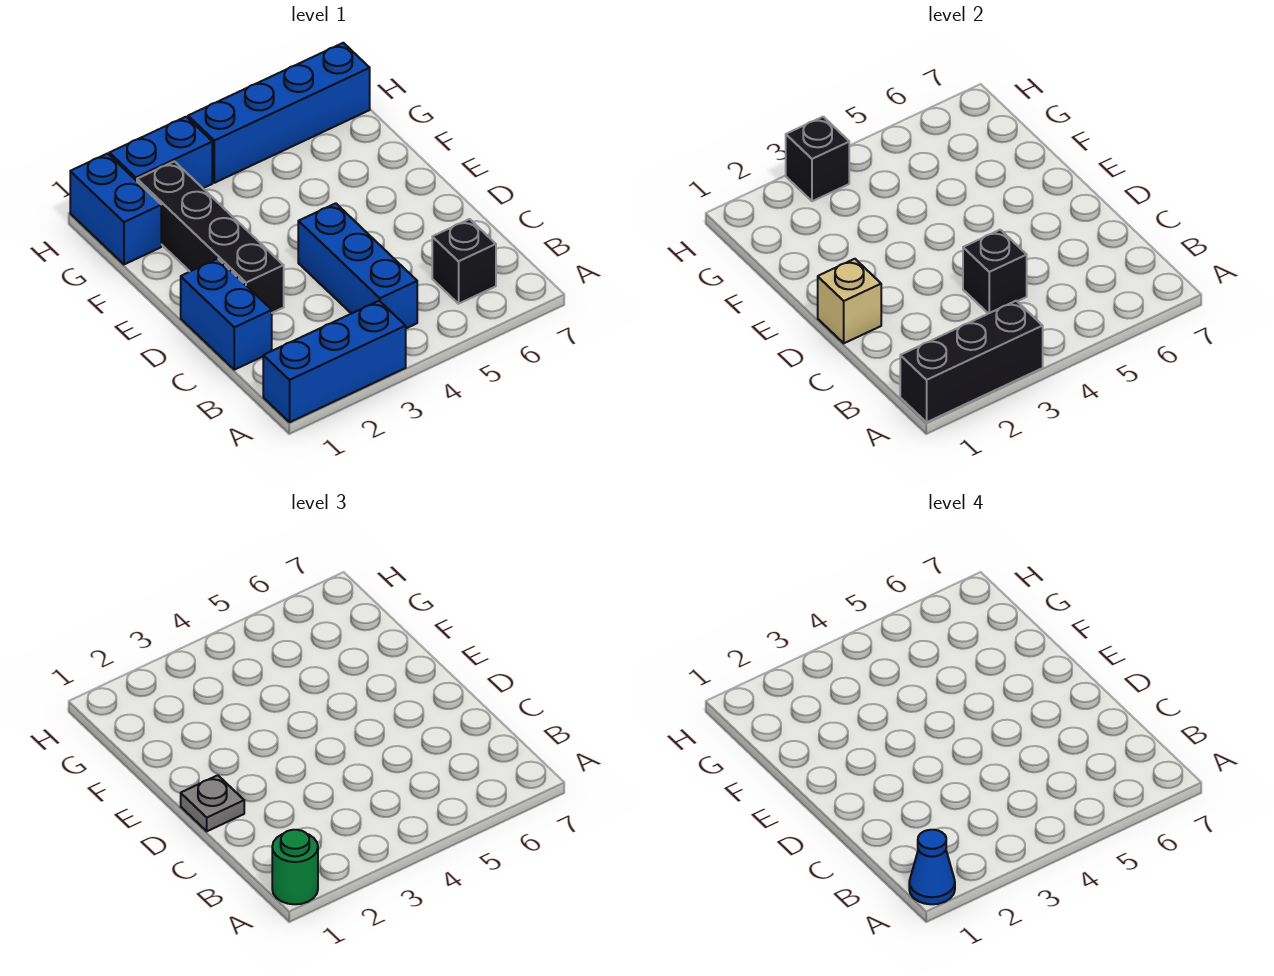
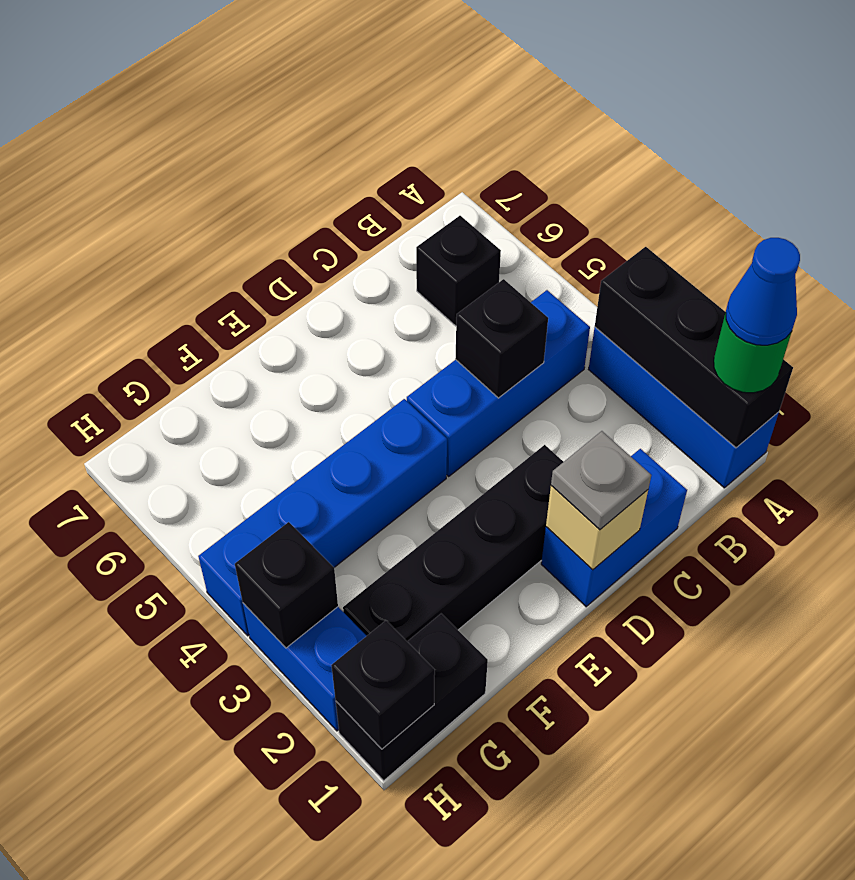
blue 1x2 brick [70,154,161,264] -> black 1x2 brick [336,614,488,781]
none -> black 1x1 brick [331,621,435,749]
blue 1x4 brick [188,43,370,183] -> blue 1x4 brick turned to [198,399,447,636]

